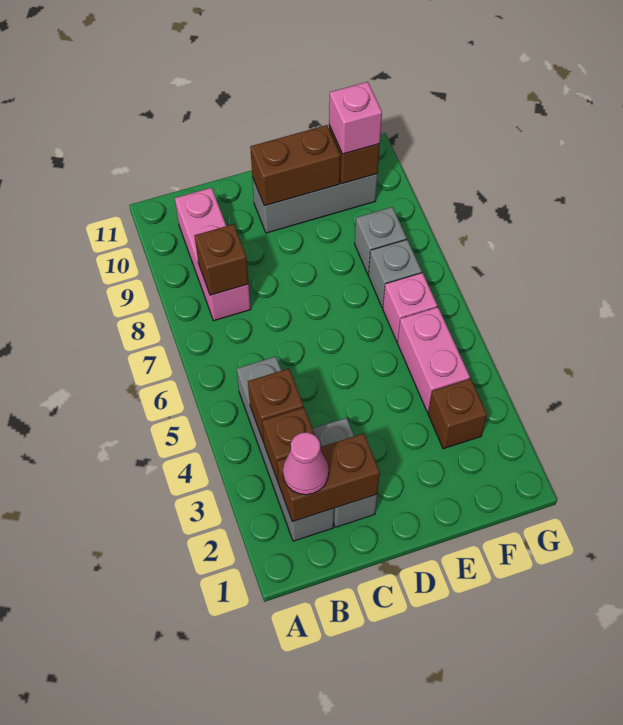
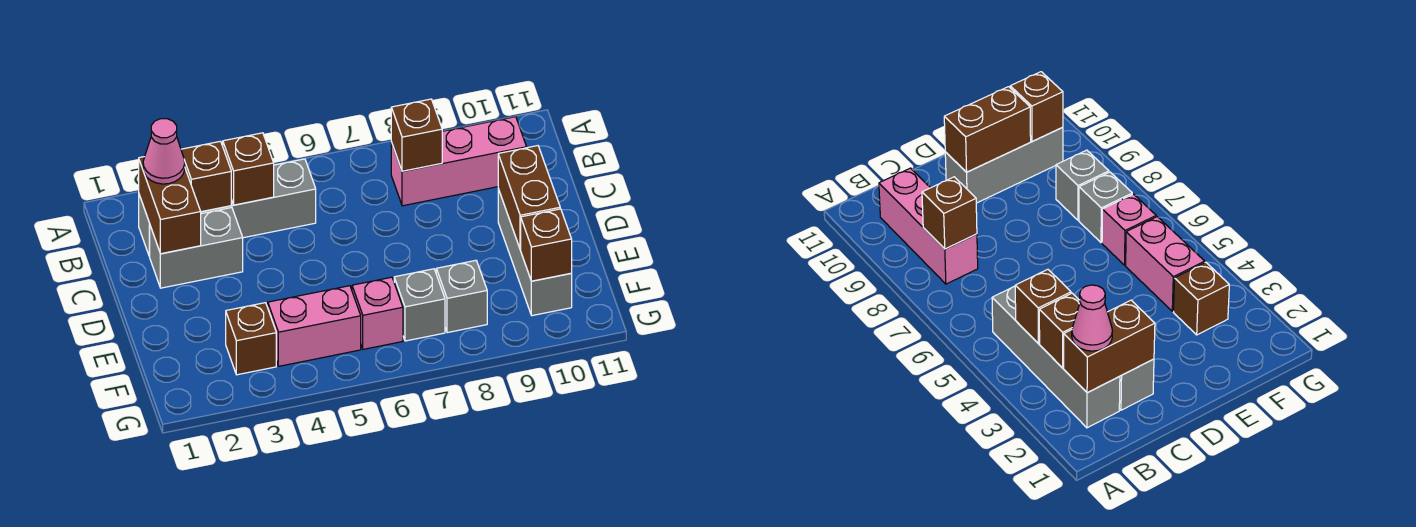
pink 1x1 brick [329,82,382,154] -> none

